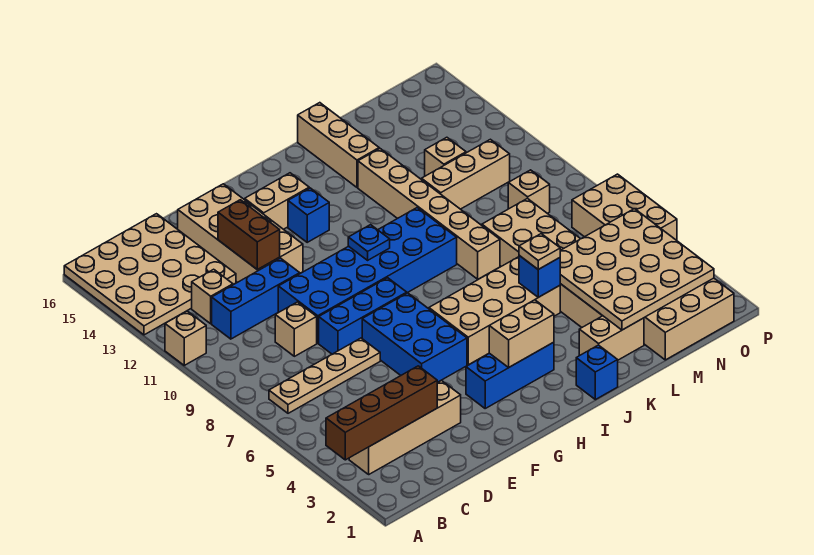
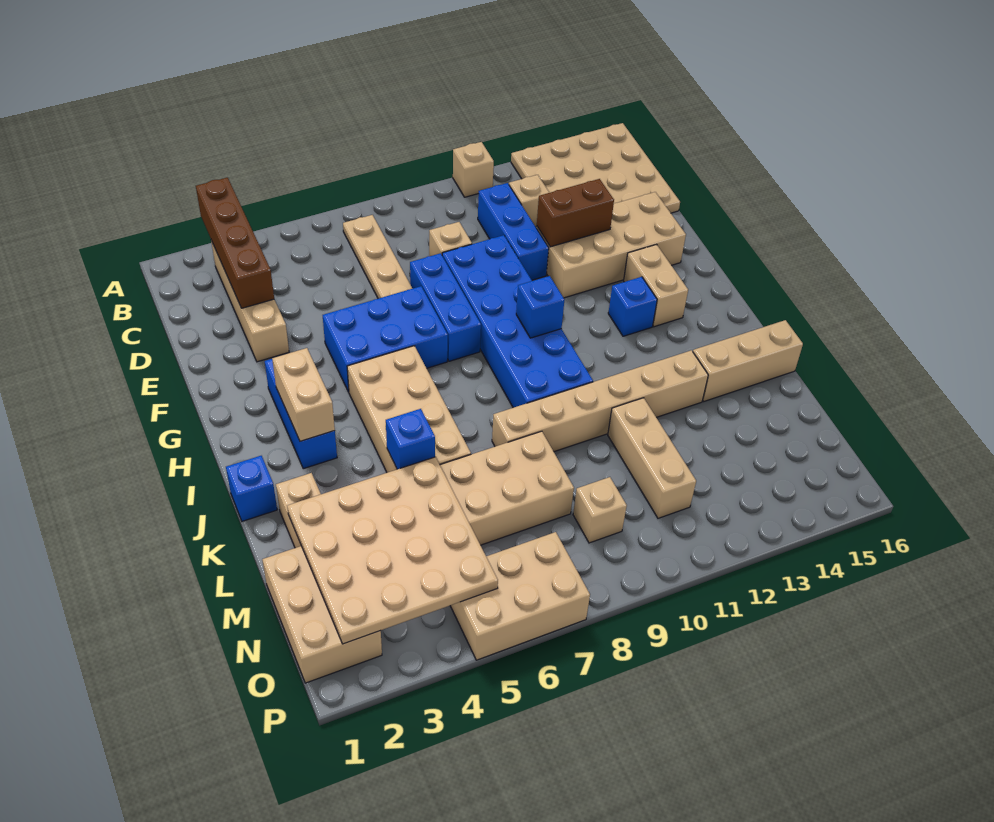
blue 1x1 plate [348,225,390,260] -> blue 1x1 brick [516,276,564,338]
tan 1x1 plate [519,234,560,269] -> none
tan 1x1 brick [425,137,466,176] -> none

